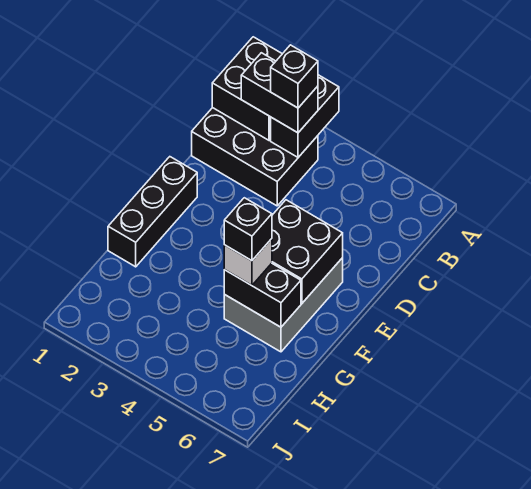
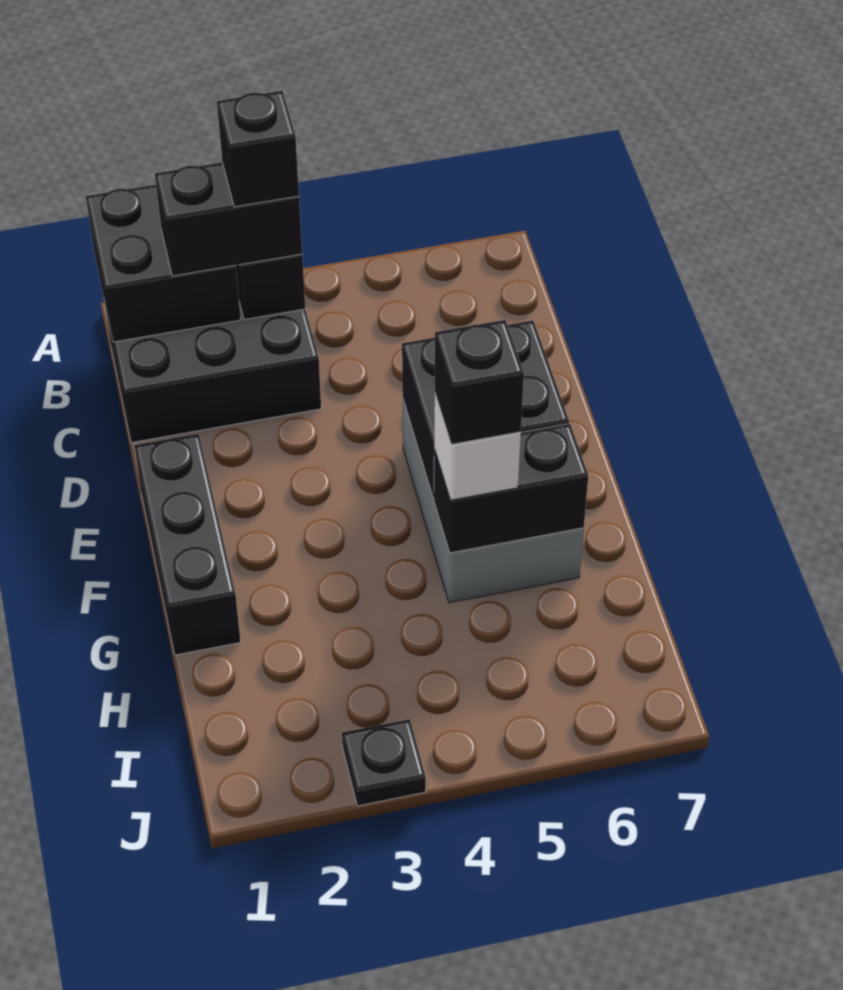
none -> black 1x1 plate [342,719,426,806]

